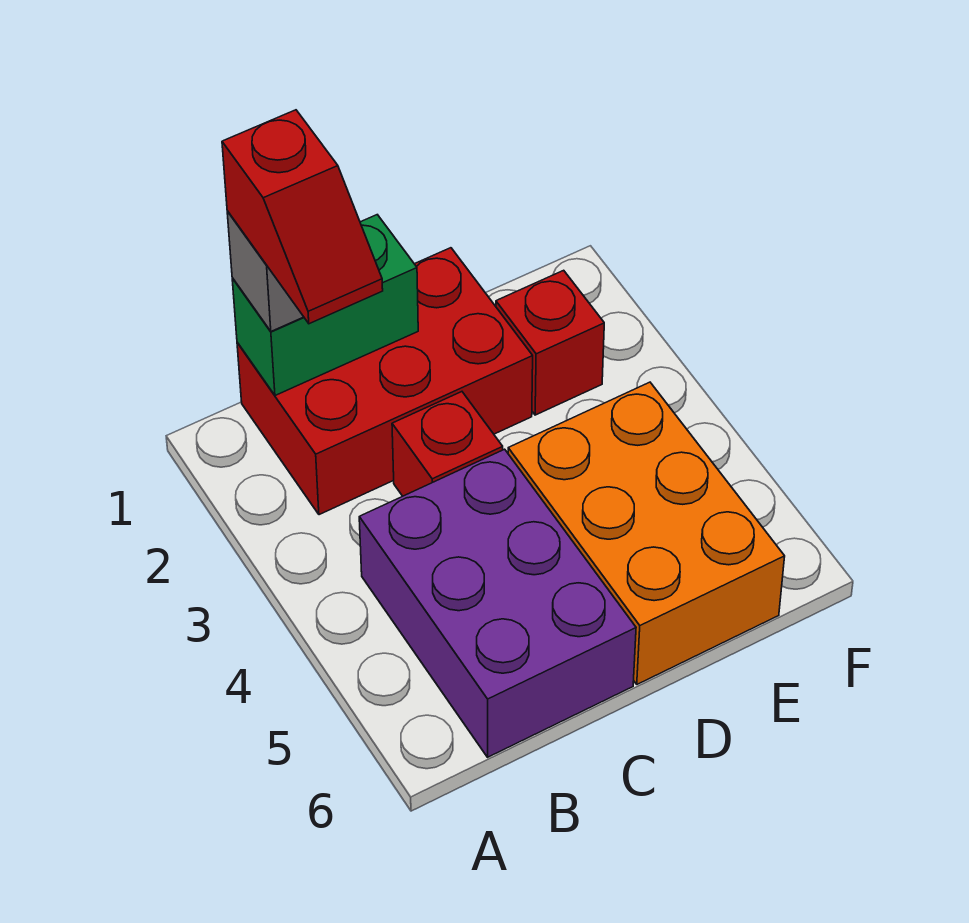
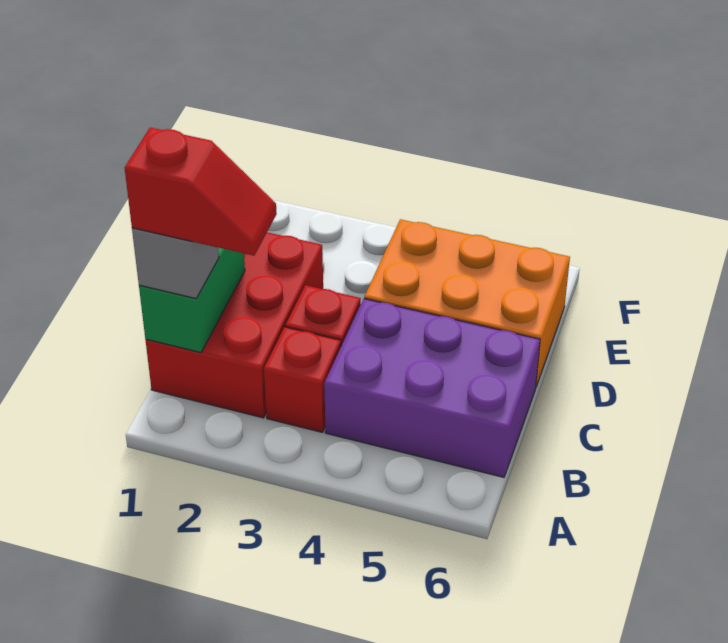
red 1x1 brick [496,270,604,415] -> red 1x1 brick moved to [264,327,341,432]

